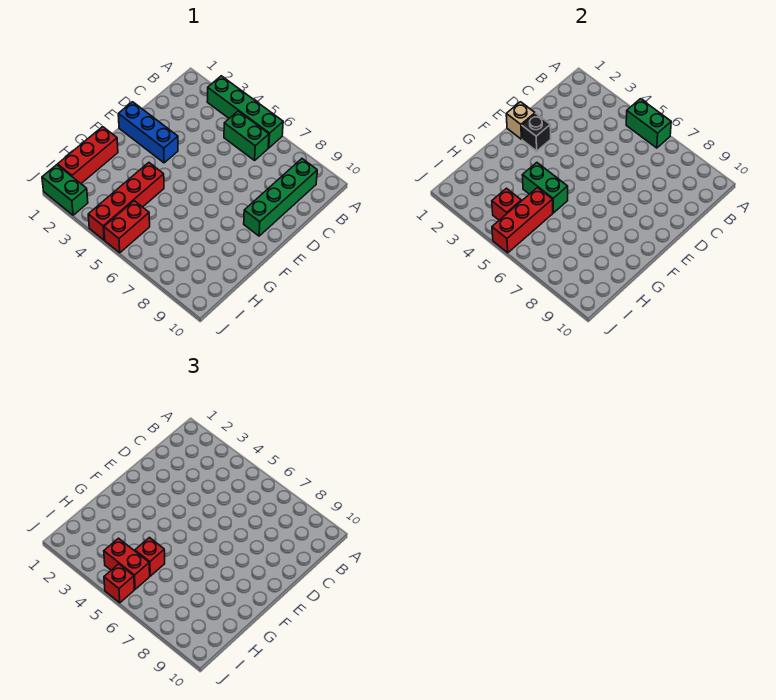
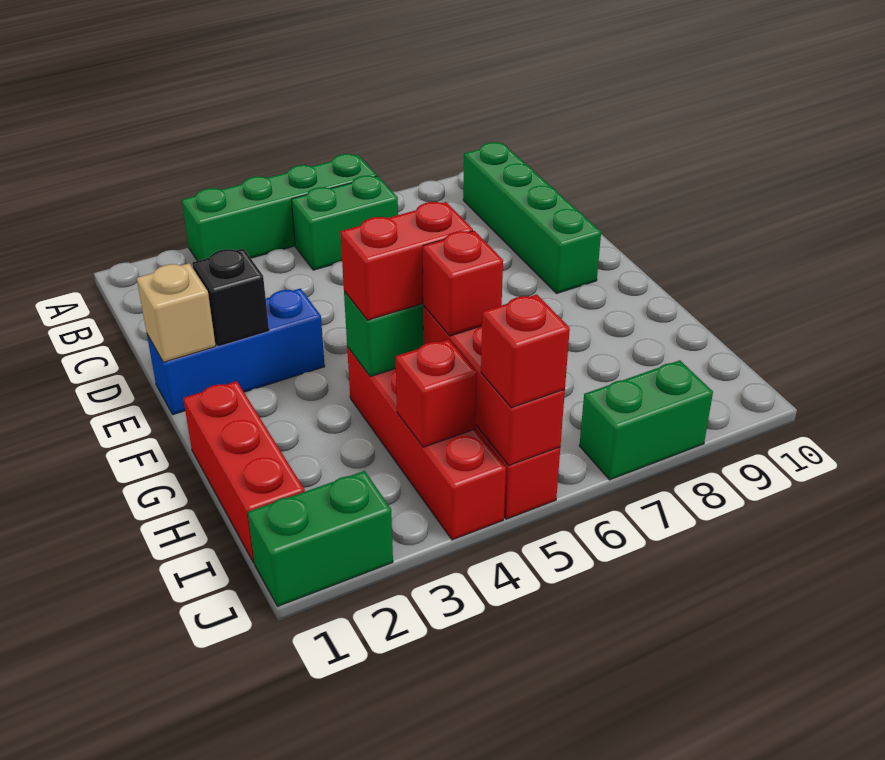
green 1x2 brick [626,99,671,148] -> green 1x2 brick moved to [579,360,713,480]
red 1x2 brick [104,538,150,589] -> red 1x2 brick moved to [340,202,473,320]

